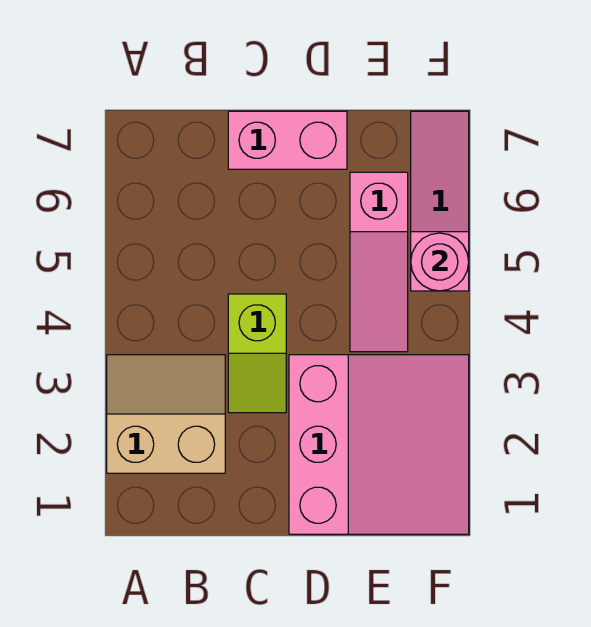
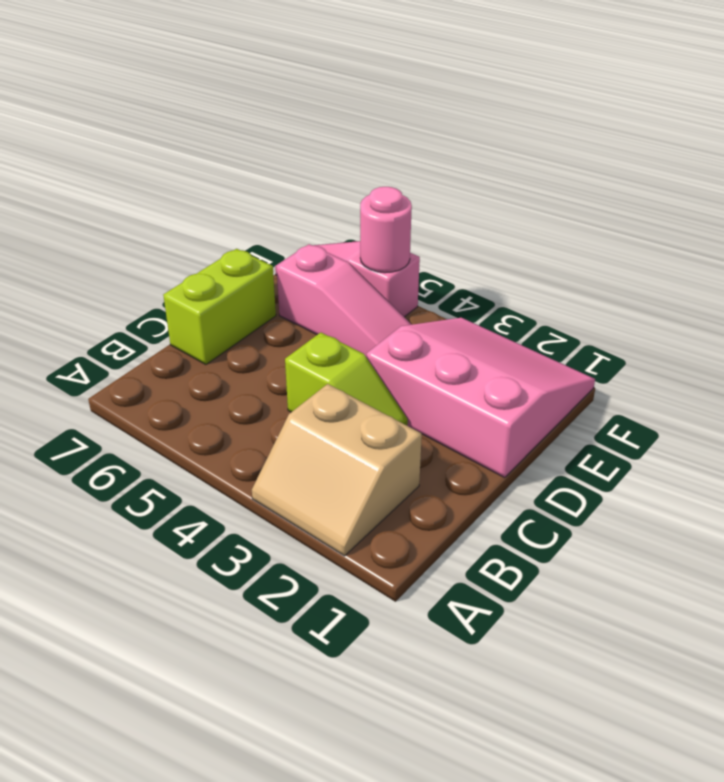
tan 2x2 slope [107,355,225,473] -> tan 2x2 slope turned to [252,384,422,556]
pink 1x2 brick [228,111,347,169] -> lime 1x2 brick [163,249,276,365]

